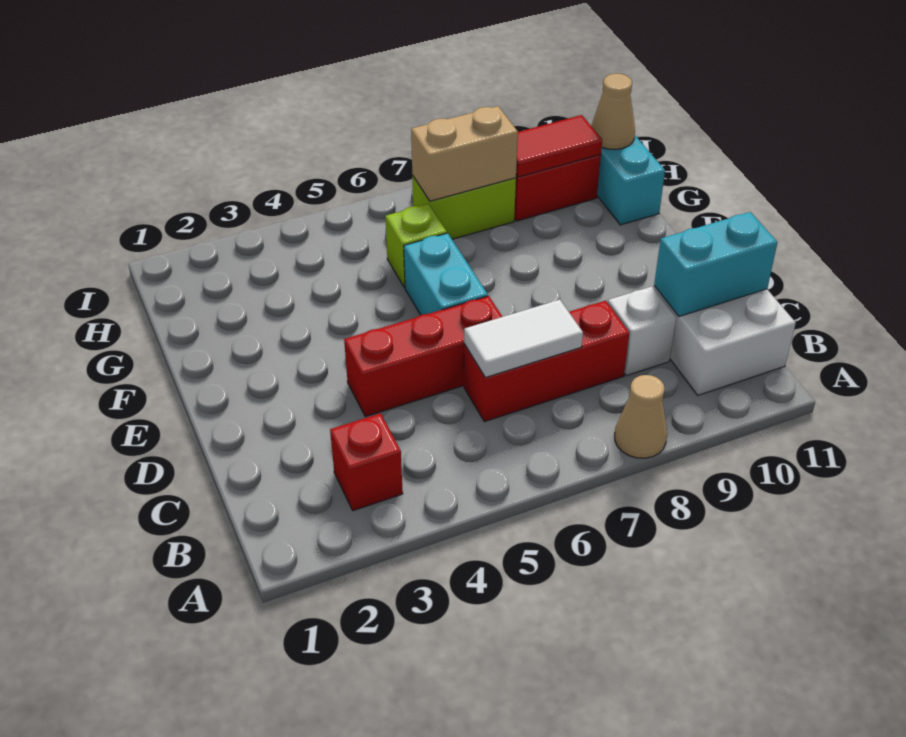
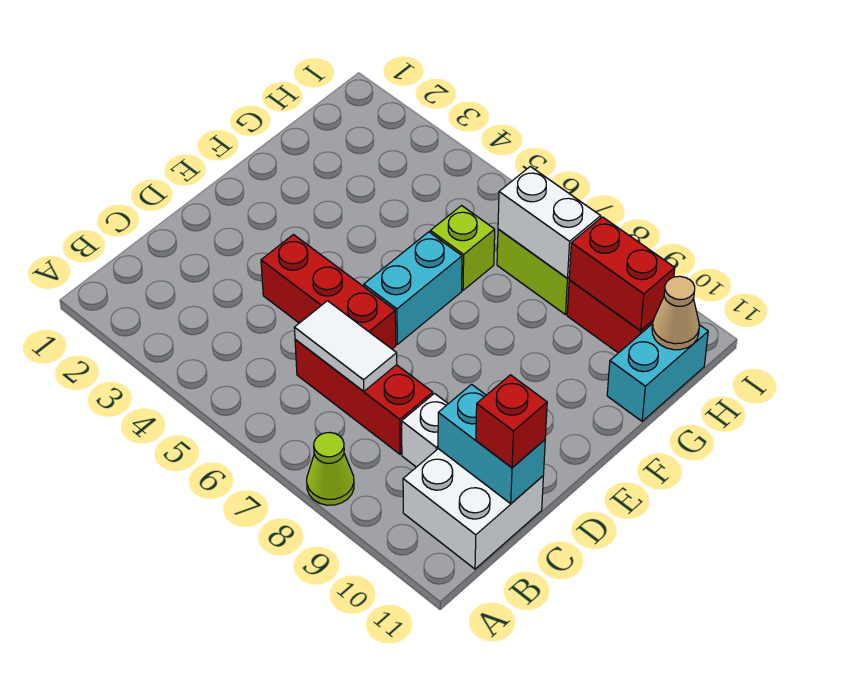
tan 1x1 cone [615,375,667,458] -> lime 1x1 cone [307,433,354,505]
red 1x1 brick [330,413,403,511] -> red 1x1 brick moved to [476,375,547,468]
tan 1x2 brick [411,106,518,201] -> white 1x2 brick [498,167,601,278]
red 1x2 tile [516,115,602,177] -> red 1x2 brick [569,217,675,330]

